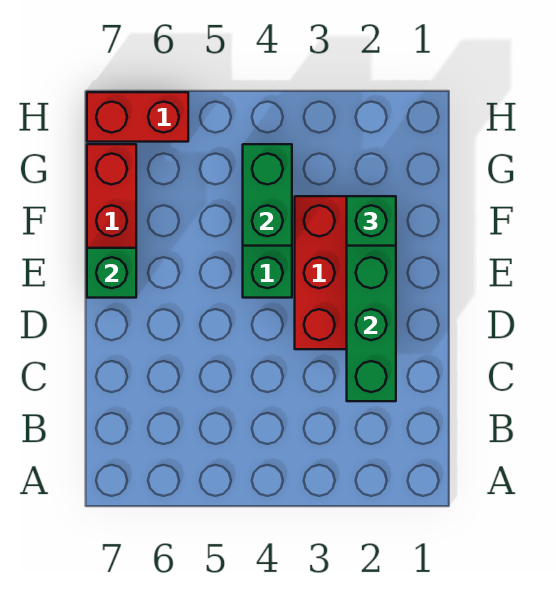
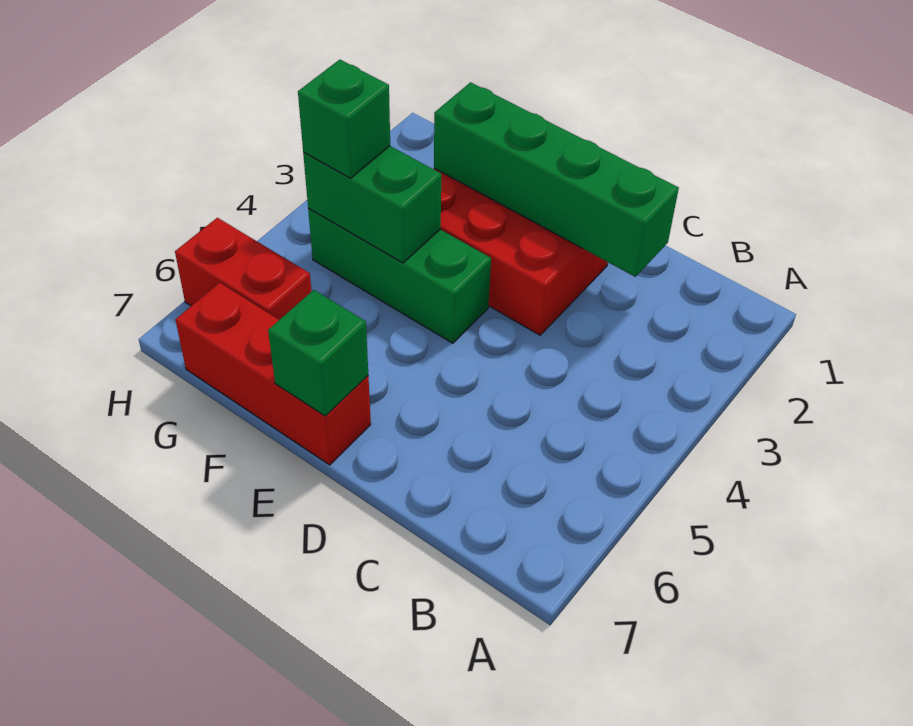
green 1x1 brick [347,196,396,246] -> green 1x1 brick moved to [298,60,390,178]
red 1x2 brick [87,92,188,142] -> red 1x2 brick turned to [175,218,312,320]

